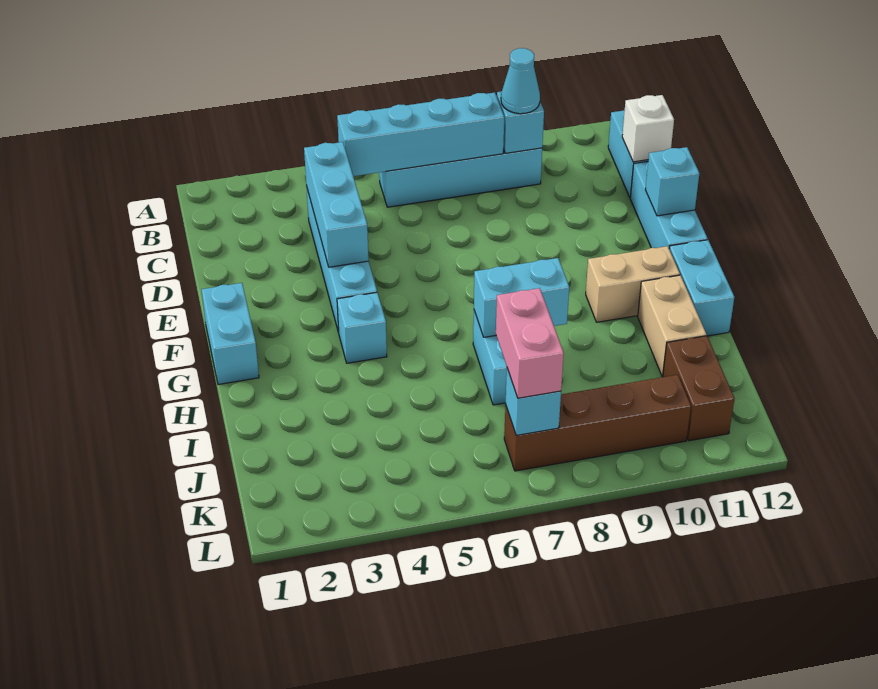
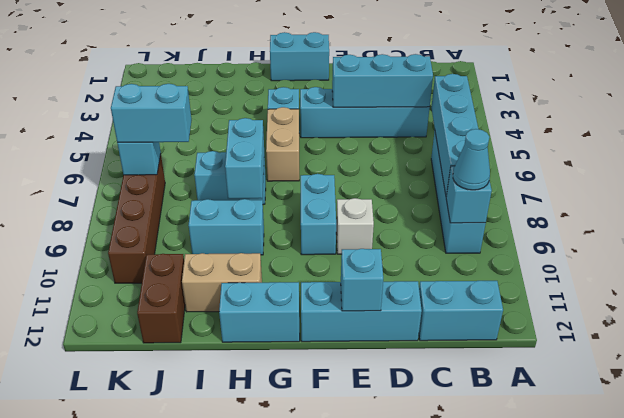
white 1x1 brick [622,95,674,162] -> white 1x1 brick moved to [336,198,374,254]
none -> cyan 1x2 brick [301,174,336,255]
tan 1x2 brick [586,246,680,322] -> tan 1x2 brick moved to [266,107,299,181]
none -> cyan 1x2 brick [189,199,264,255]
pink 1x2 brick [496,288,564,398] -> cyan 1x2 brick [111,84,192,143]
brown 1x2 brick [663,336,735,441] -> brown 1x2 brick turned to [137,254,185,343]

